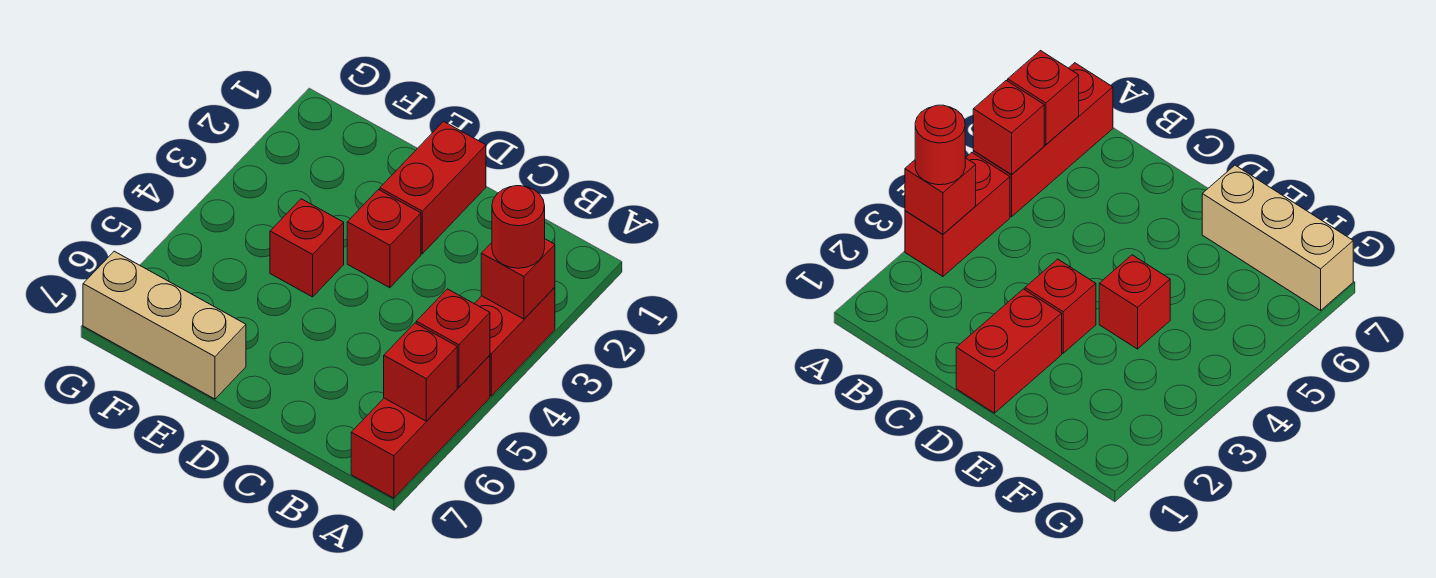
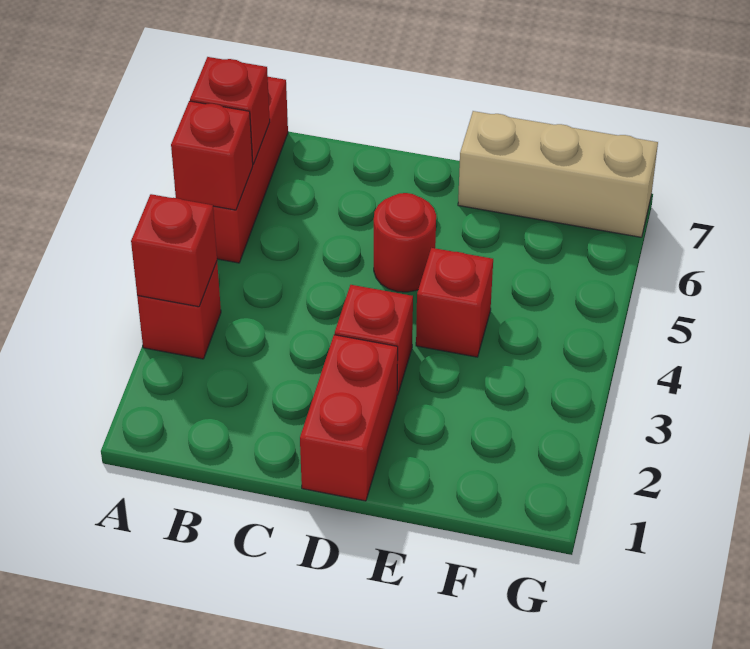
red 1x2 brick [474,287,555,396] -> red 1x1 brick [137,262,221,359]
red 1x1 round brick [492,186,545,268] -> red 1x1 round brick moved to [374,193,436,292]

